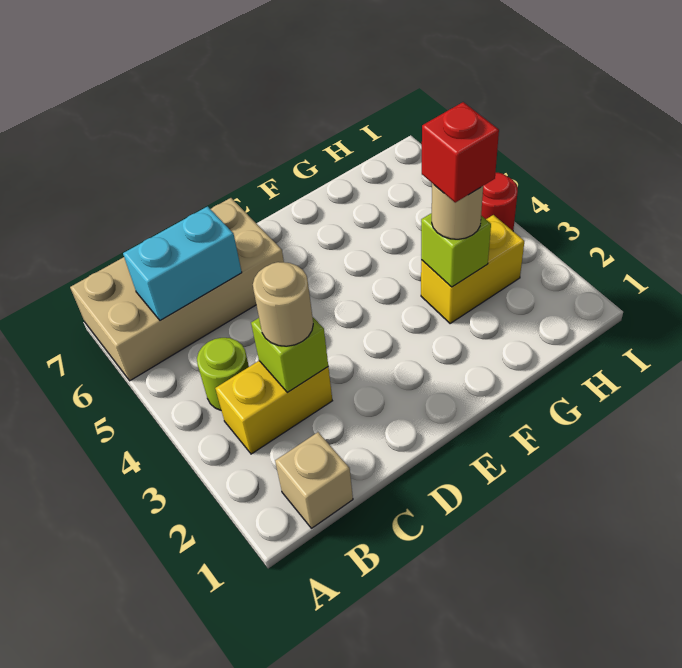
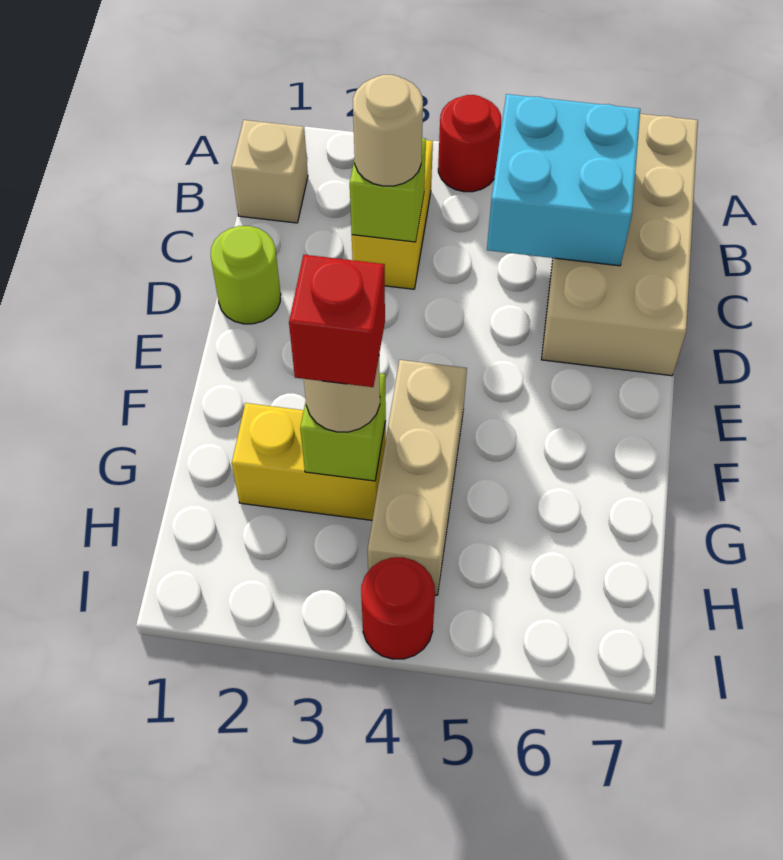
none -> red 1x1 round brick [438,95,501,192]
lime 1x1 round brick [197,338,249,410] -> lime 1x1 round brick moved to [211,226,281,324]
cyan 1x2 brick [123,206,242,320] -> cyan 2x2 brick [487,94,640,266]
none -> tan 1x3 brick [368,360,467,595]
yellow 1x2 brick [421,215,524,324] -> yellow 1x2 brick turned to [232,403,386,520]

